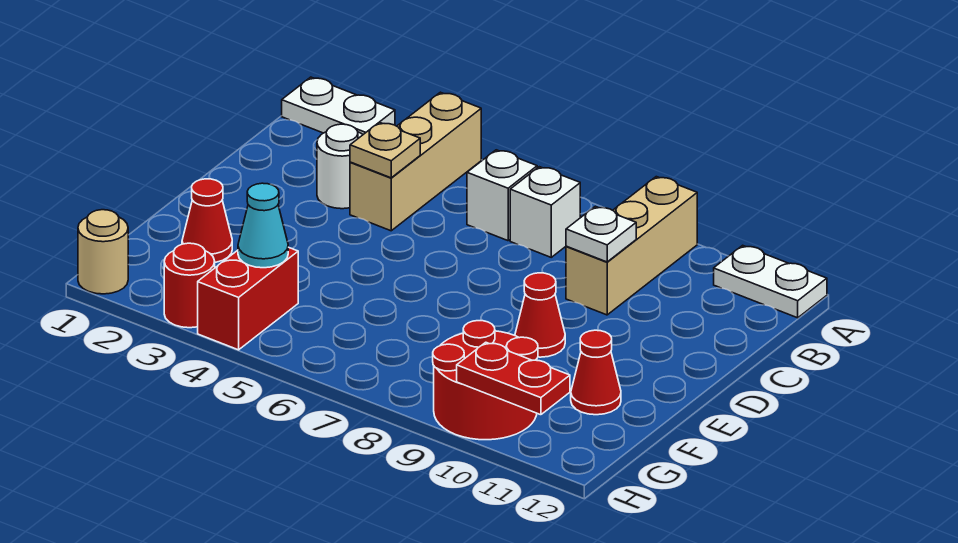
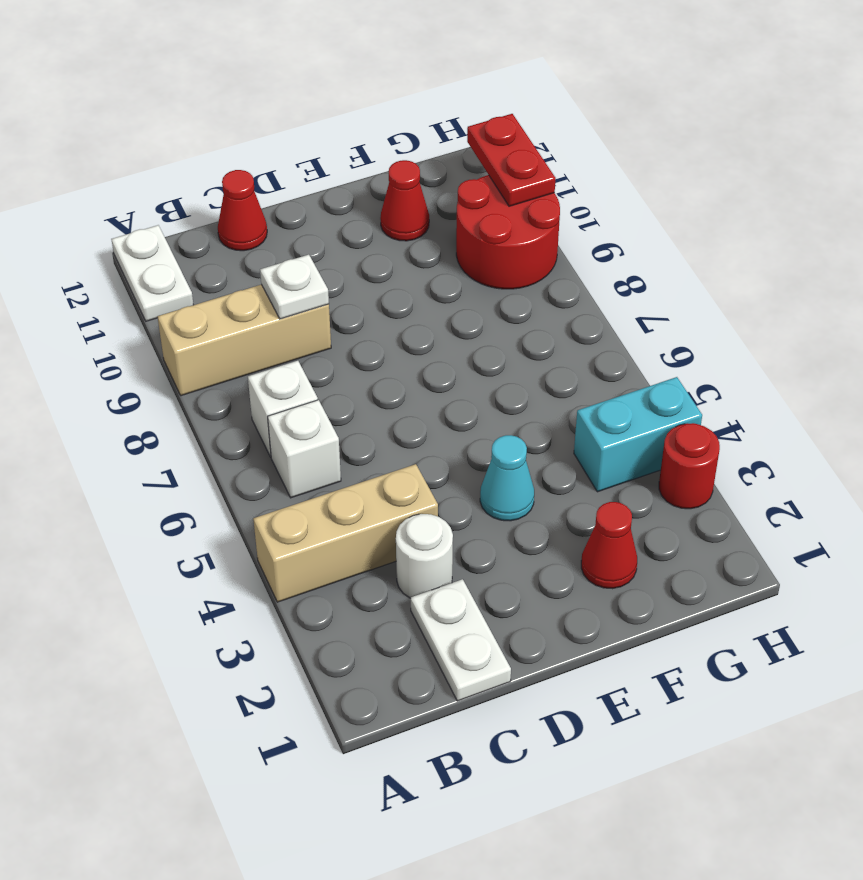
white 1x2 plate [282,77,395,134] -> white 1x2 plate moved to [411,579,511,701]
tan 1x1 plate [350,122,420,178] -> none
red 1x1 cone [515,273,565,357] -> red 1x1 cone moved to [218,170,267,251]
red 1x2 brick [198,247,298,350] -> cyan 1x2 brick [574,377,702,492]
cyan 1x1 cone [238,183,288,268] -> cyan 1x1 cone moved to [480,435,534,521]
tan 1x1 round brick [78,210,128,294] -> none

